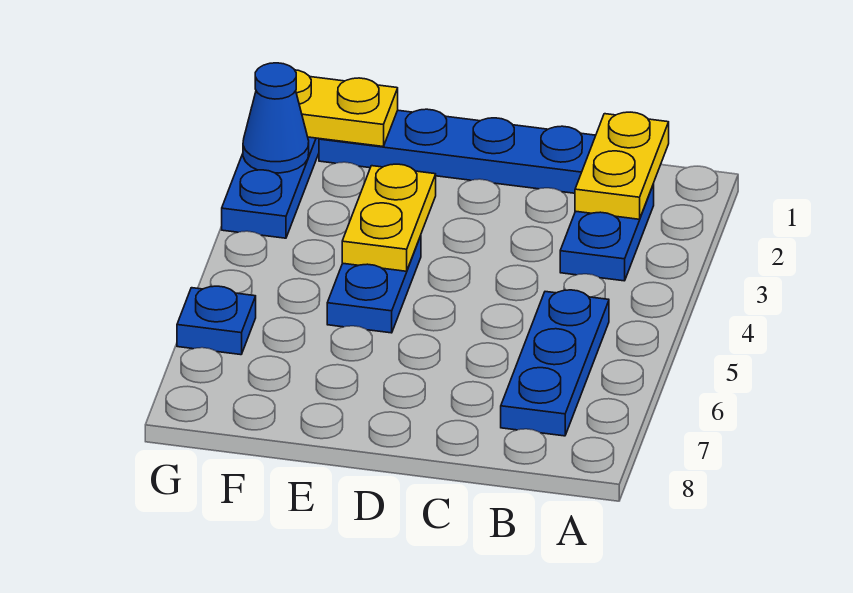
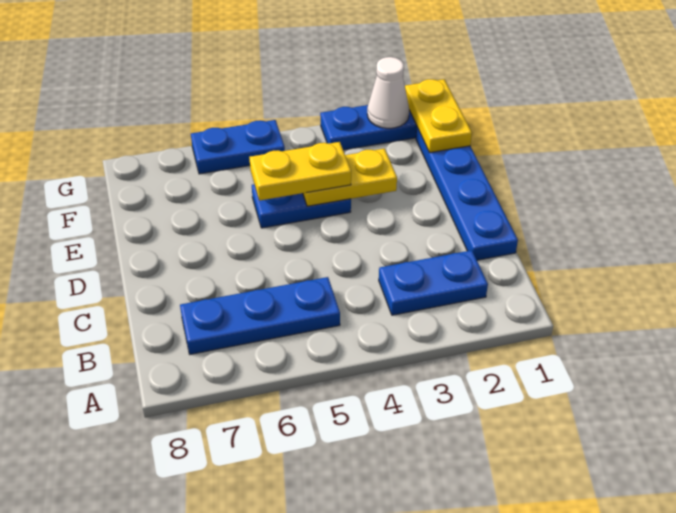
yellow 1x2 plate [575,112,669,219] -> yellow 1x2 plate moved to [249,142,351,200]
blue 1x1 cone [243,63,309,173] -> white 1x1 cone [367,57,409,128]
blue 1x1 plate [177,286,256,355] -> blue 1x2 plate [191,120,285,174]

